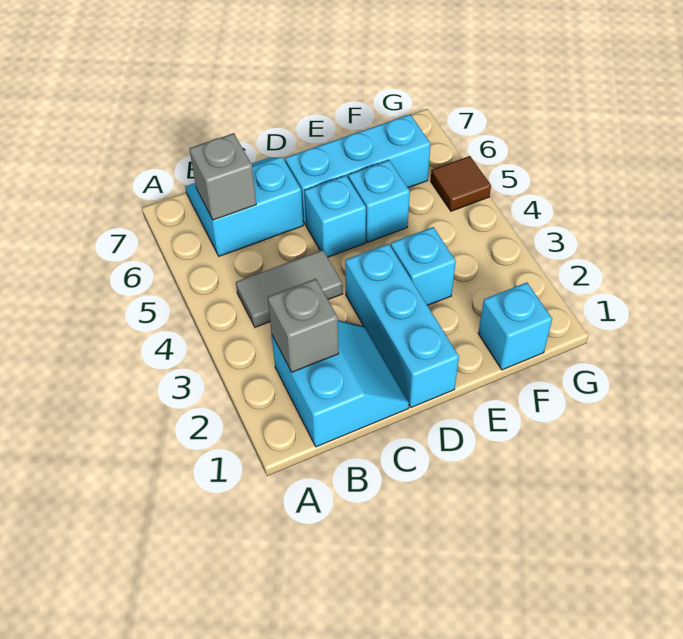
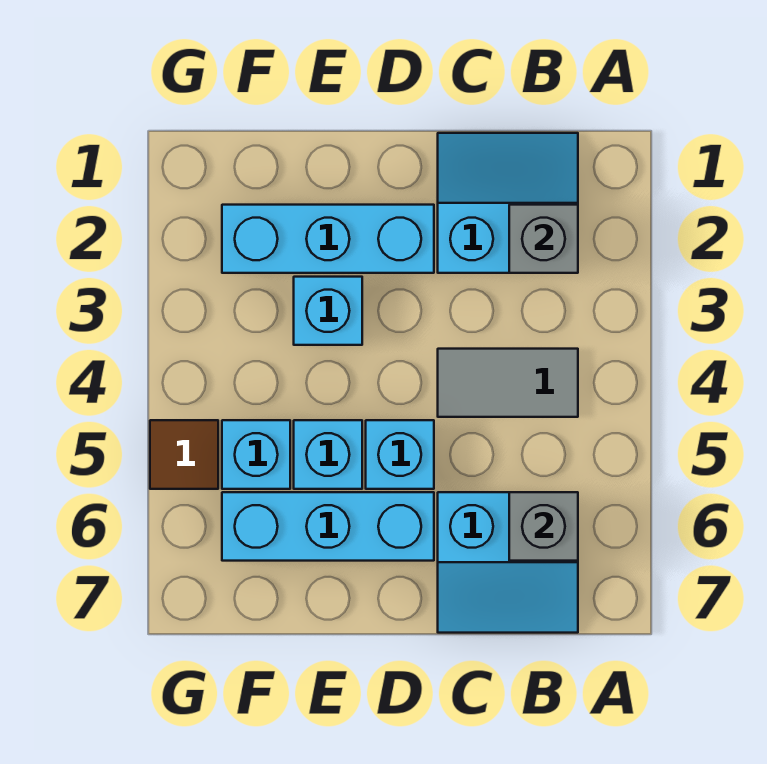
cyan 2x2 slope [271,320,409,447] -> cyan 2x2 slope turned to [438,133,578,273]
cyan 1x3 brick [345,244,459,408] -> cyan 1x3 brick turned to [222,205,434,273]
cyan 1x1 brick [478,282,552,370] -> cyan 1x1 brick moved to [222,420,290,489]

